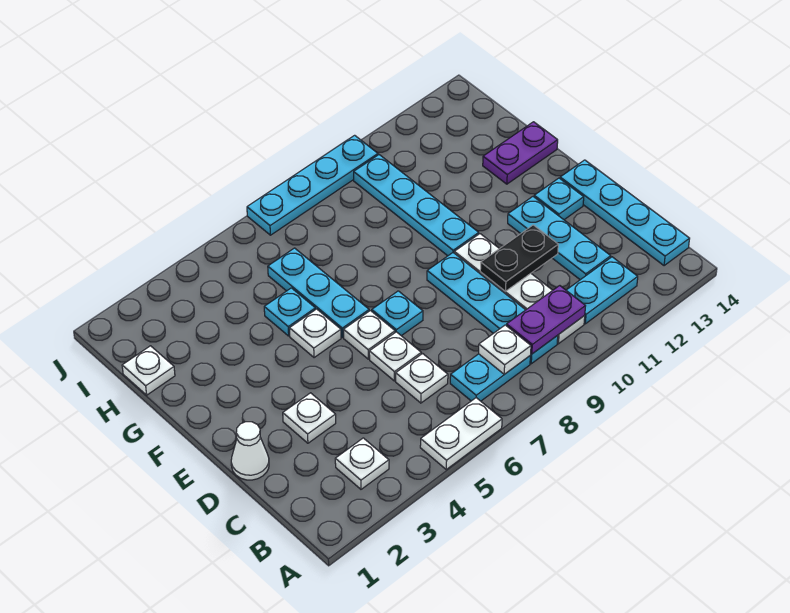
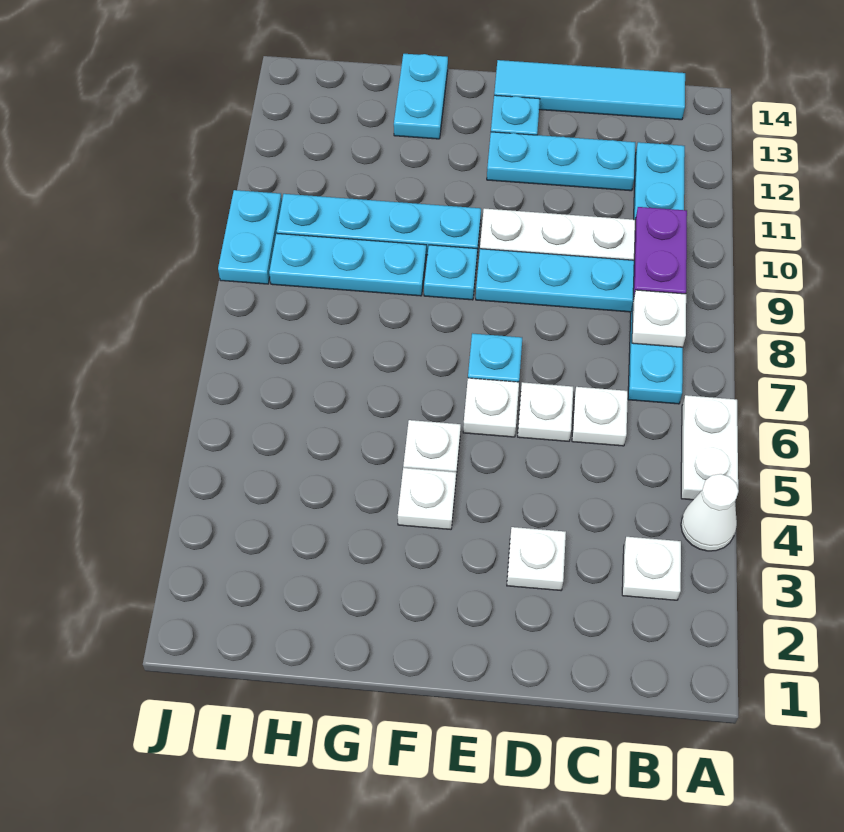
cyan 1x4 plate [560,160,690,266] -> cyan 1x4 tile [494,60,685,120]
white 1x1 cone [231,422,269,480] -> white 1x1 cone moved to [681,474,739,551]
black 1x2 plate [480,225,558,291] -> none
cyan 1x3 plate [268,248,369,338] -> cyan 1x3 plate moved to [269,233,426,296]
cyan 1x1 plate [264,288,315,336] -> cyan 1x1 plate moved to [424,245,477,300]
purple 1x2 plate [483,122,558,184] -> cyan 1x2 plate [394,54,448,139]
white 1x1 plate [122,346,175,395] -> white 1x1 plate moved to [398,468,456,529]
cyan 1x4 plate [247,135,378,235] -> cyan 1x2 plate [218,190,282,284]

